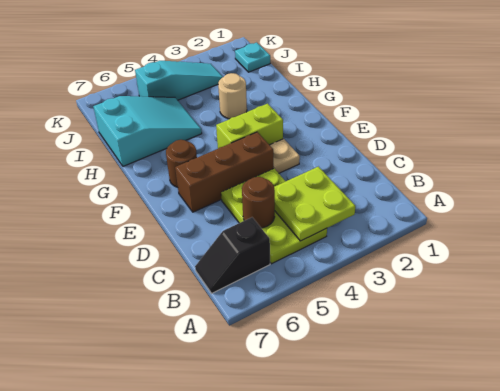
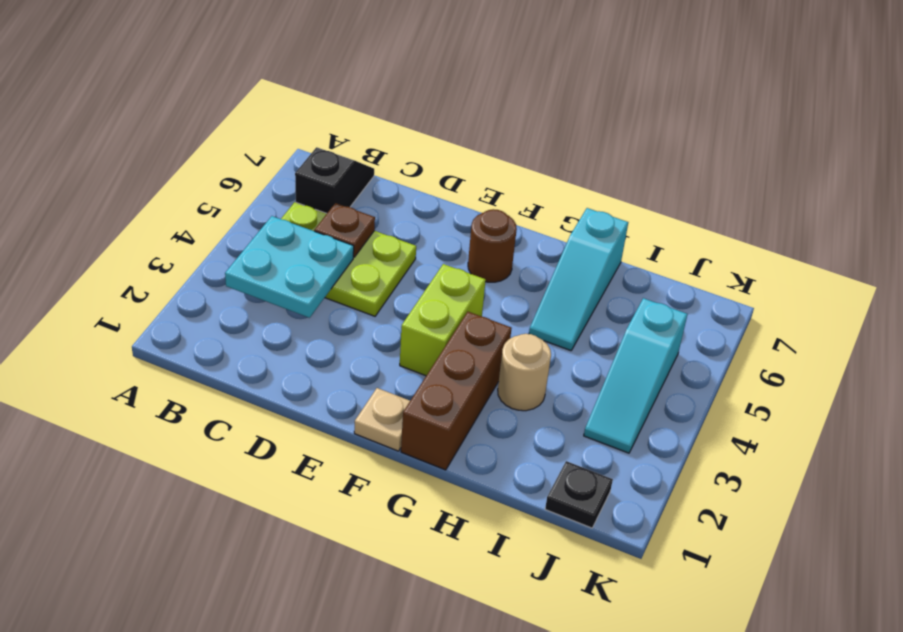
lime 2x2 plate [274,167,356,241] -> cyan 2x2 plate [225,216,354,318]
brown 1x1 round brick [242,177,275,228] -> brown 1x1 plate [314,203,375,257]
tan 1x1 plate [270,139,300,173] -> tan 1x1 plate moved to [354,388,410,451]
brown 1x3 brick [175,132,273,212] -> brown 1x3 brick moved to [401,312,512,470]
cyan 2x3 slope [93,96,202,166] -> cyan 1x3 slope [529,208,628,351]
cyan 1x1 plate [235,42,270,72] -> black 1x1 plate [545,461,613,528]

